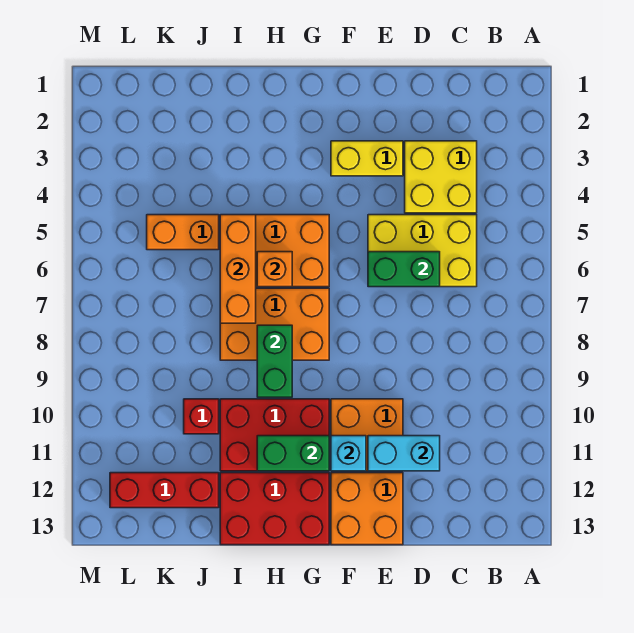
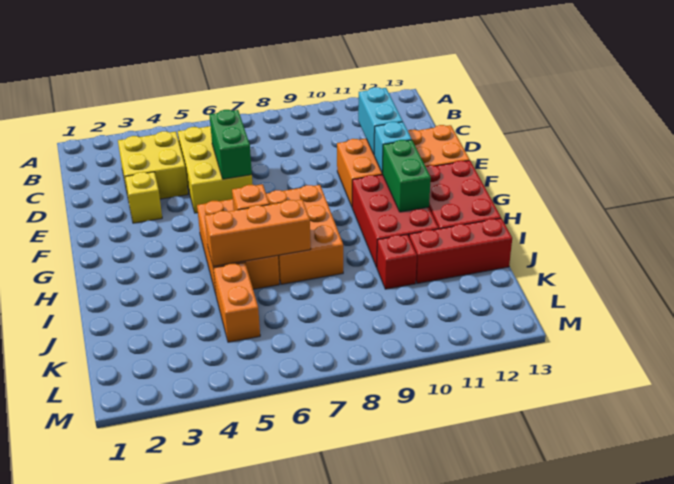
yellow 1x2 brick [331,141,403,176] -> yellow 1x1 brick [125,172,162,223]
green 1x2 brick [257,325,292,397] -> none
red 1x3 brick [110,473,219,508] -> red 1x3 brick turned to [409,218,512,283]

